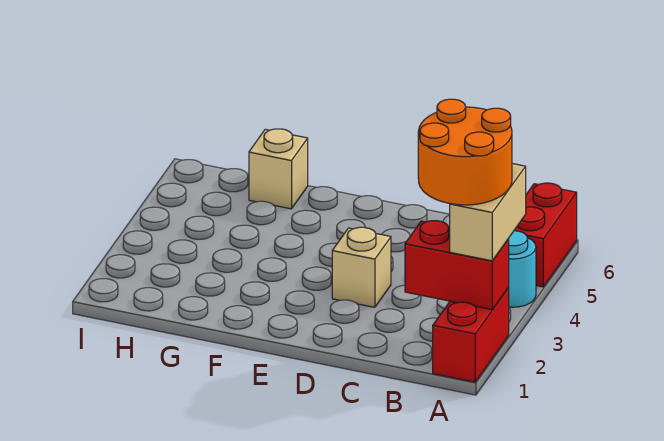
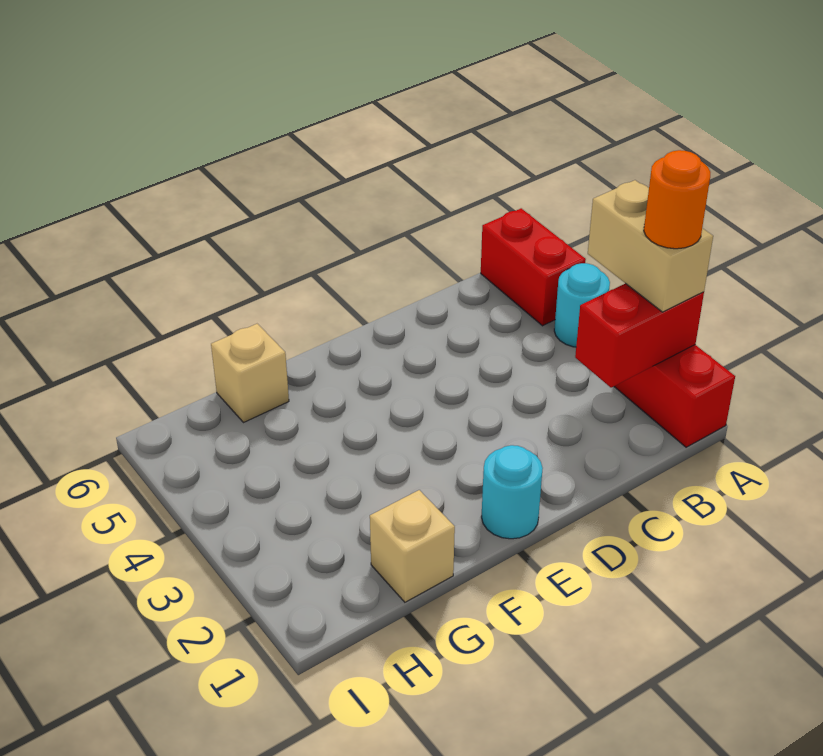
orange 2x2 round brick [418,99,512,205] -> orange 1x1 round brick [644,150,710,249]
tan 1x1 brick [332,227,391,307] -> tan 1x1 brick moved to [370,490,455,602]
none -> cyan 1x1 round brick [482,445,543,539]

